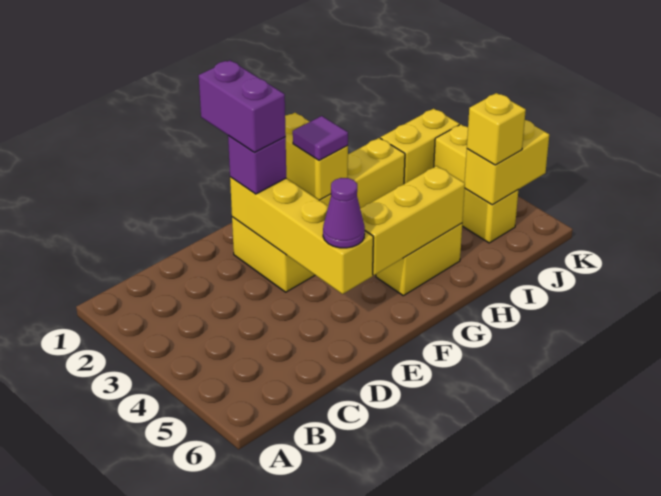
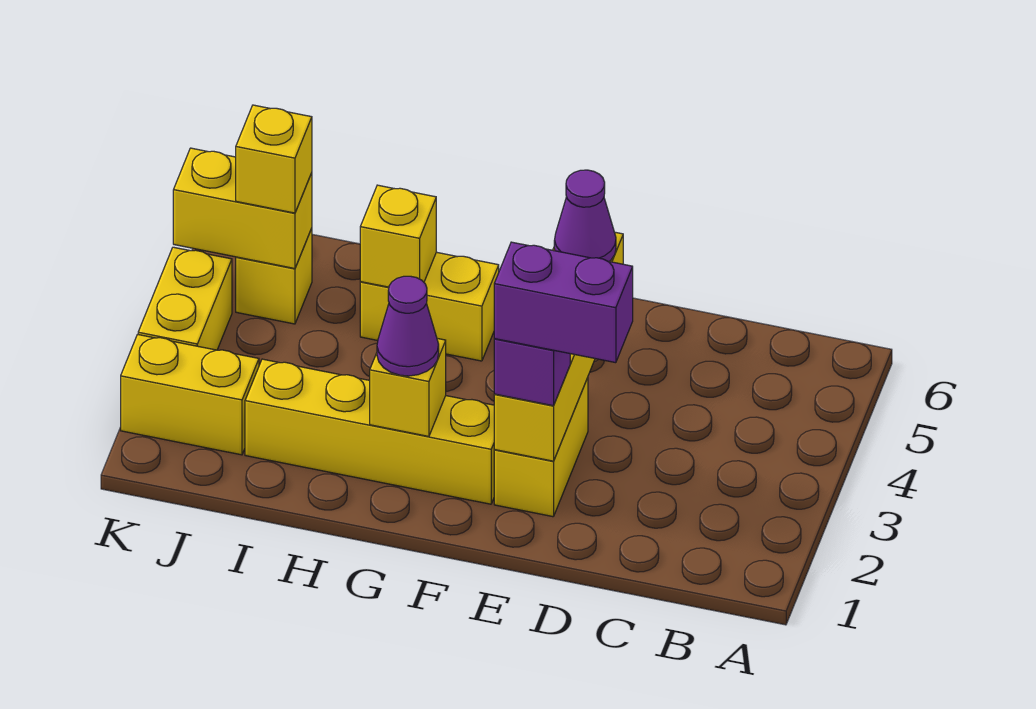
purple 1x2 brick [199,60,286,152] -> purple 1x2 brick turned to [494,242,633,363]
yellow 1x3 brick [360,166,465,275] -> yellow 1x1 brick [360,185,436,287]
yellow 1x2 brick [285,113,348,200] -> yellow 1x1 brick [370,338,446,436]
purple 1x1 tile [293,116,348,161] -> purple 1x1 cone [377,276,439,376]

